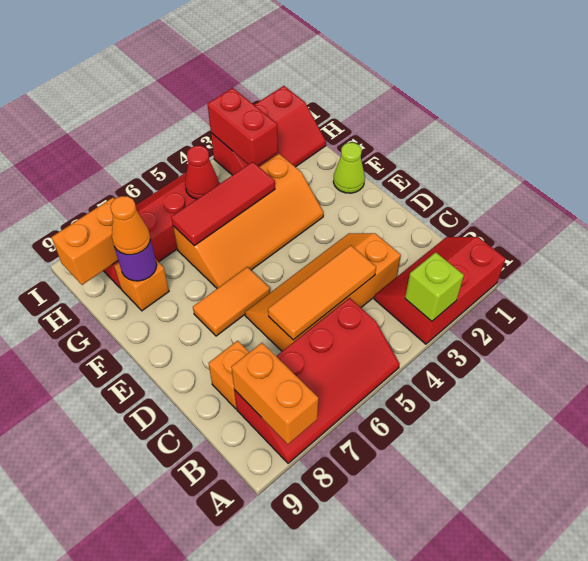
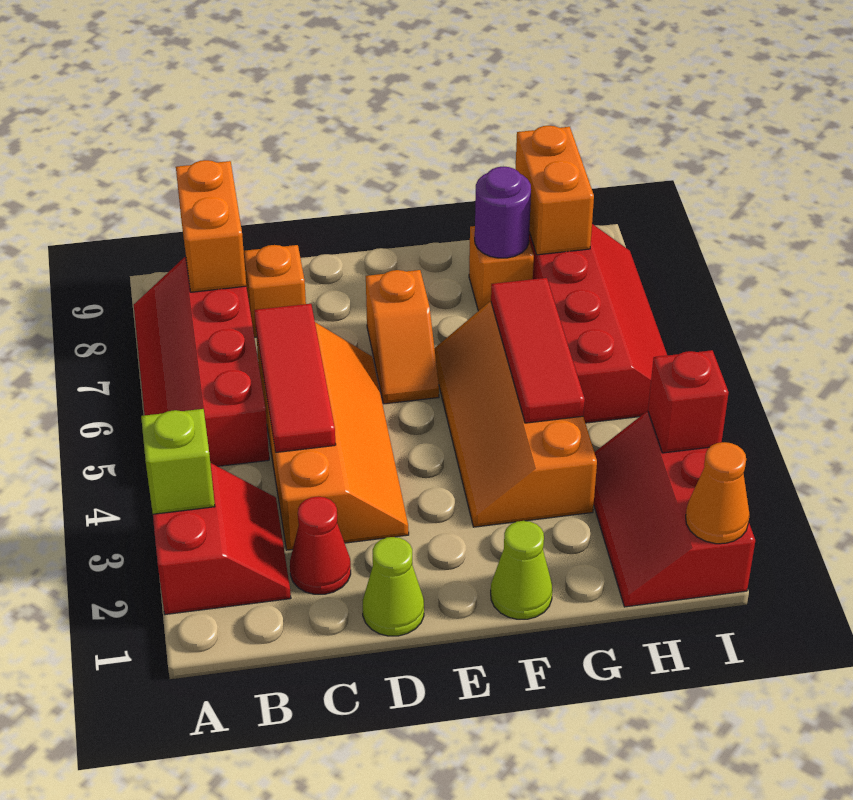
red 2x3 slope [374,237,506,344] -> red 2x2 slope [153,463,291,614]
orange 1x2 brick [231,343,318,444] -> orange 1x2 brick turned to [176,160,246,292]
orange 1x3 tile [268,245,376,340] -> red 1x3 tile [254,304,336,452]
none -> lime 1x1 cone [363,537,424,636]
orange 1x2 tile [193,267,270,336] -> orange 1x2 slope [366,270,439,404]
orange 1x1 cone [110,196,150,255] -> orange 1x1 cone moved to [686,442,750,544]
red 1x2 brick [208,88,278,166] -> red 1x1 brick [648,350,729,453]
red 1x1 cone [185,146,219,199] -> red 1x1 cone moved to [290,497,351,594]

